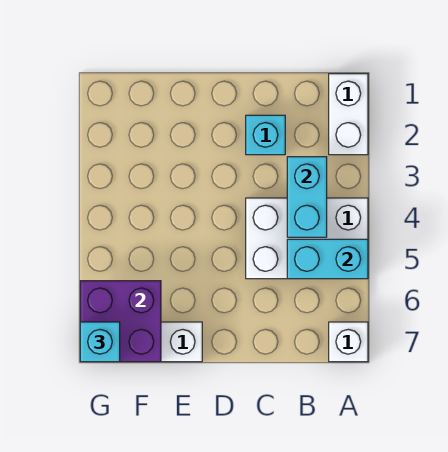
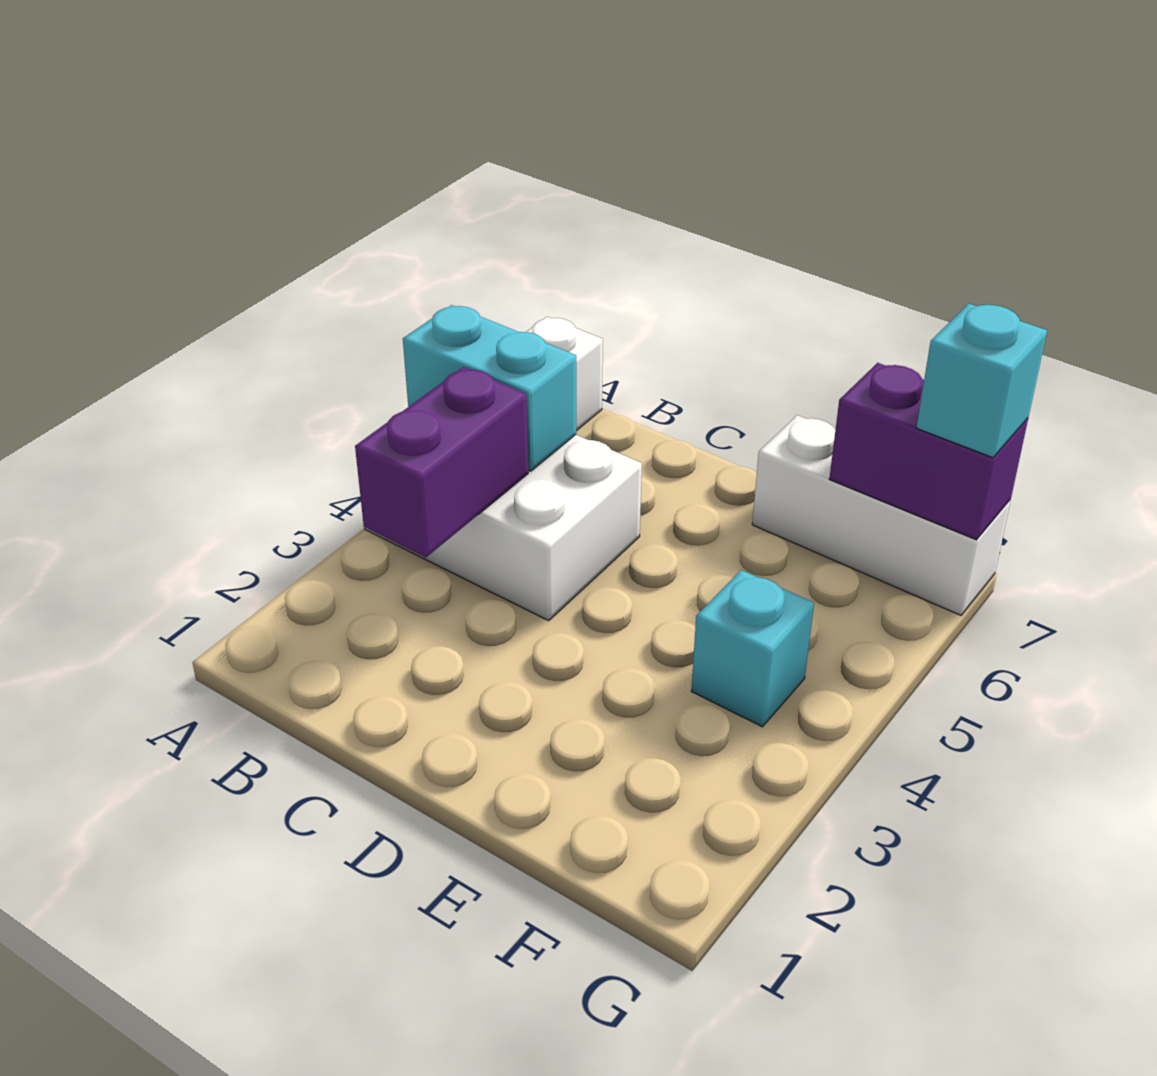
white 1x2 brick [329,74,368,155] -> none
cyan 1x2 brick [287,157,327,237] -> purple 1x2 brick [355,367,528,557]
cyan 1x1 brick [246,115,285,155] -> cyan 1x1 brick moved to [691,570,814,727]
purple 2x2 brick [80,281,161,362] -> purple 1x2 brick [829,363,1028,540]

